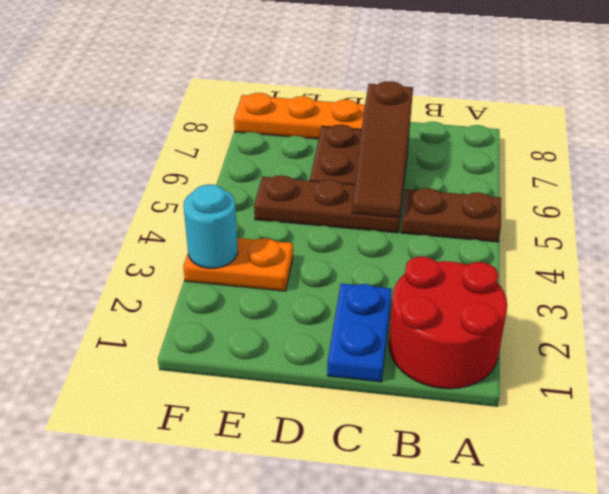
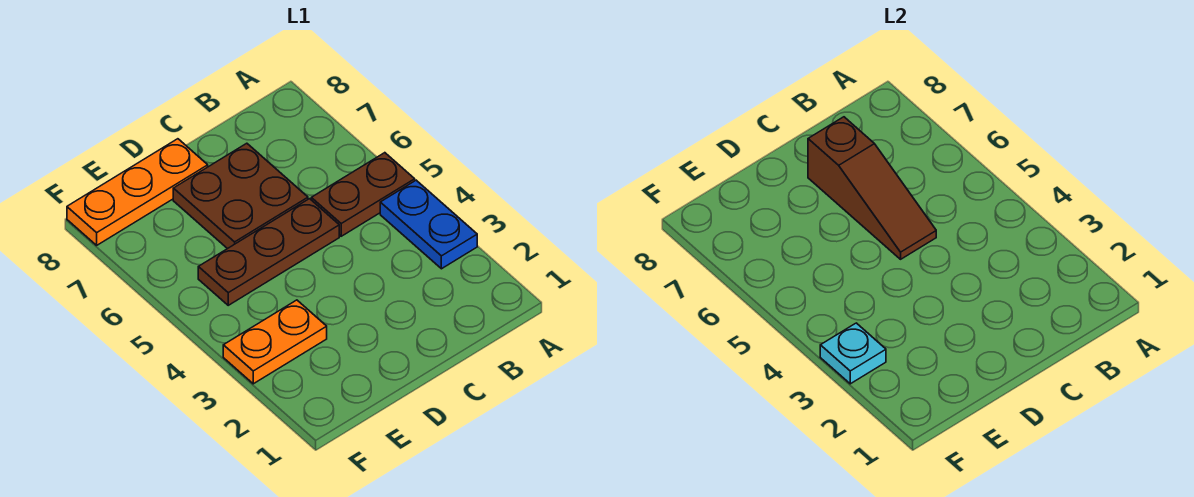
red 2x2 round brick [389,257,507,389] -> none
blue 1x2 plate [327,284,392,382] -> blue 1x2 plate moved to [380,180,477,269]
cyan 1x1 round brick [184,184,238,268] -> cyan 1x1 plate [820,323,886,384]

